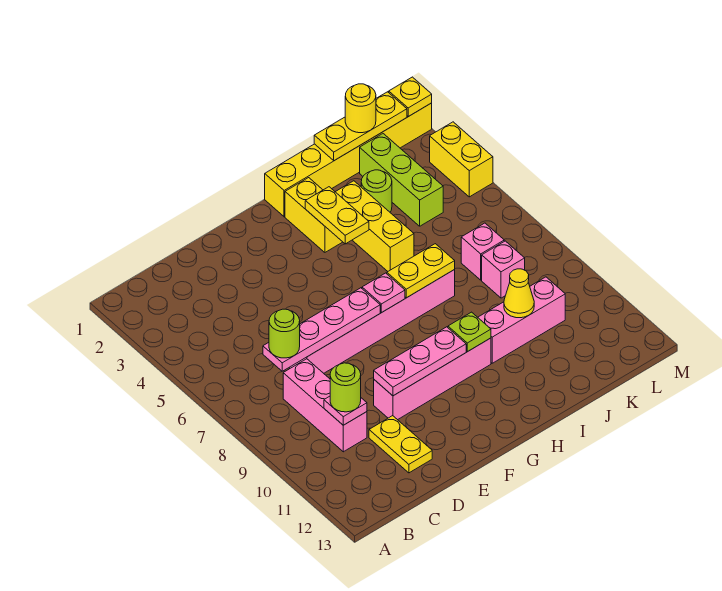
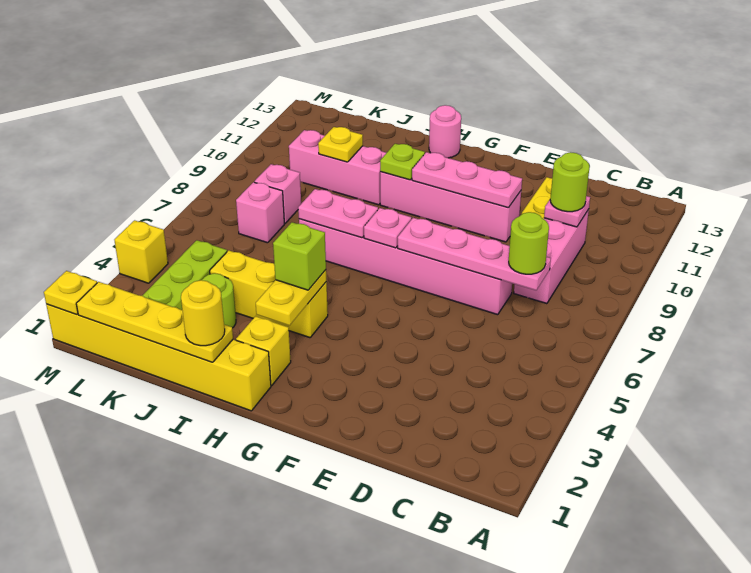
yellow 1x2 brick [285,178,342,252] -> yellow 1x1 brick [236,316,291,386]
none -> lime 1x1 brick [273,222,326,290]
yellow 1x2 plate [387,244,455,298] -> pink 1x2 plate [298,189,378,238]
none -> pink 1x1 round brick [429,105,461,158]
yellow 1x3 brick [336,181,414,271] -> yellow 1x3 brick turned to [210,250,328,338]
yellow 1x3 plate [314,92,407,161] -> yellow 1x4 plate [76,282,233,362]
yellow 1x1 cone [504,269,534,318] -> yellow 1x1 plate [318,127,363,162]
yellow 1x1 round brick [345,84,376,133] -> yellow 1x1 round brick moved to [181,280,225,346]
yellow 1x2 brick [430,122,493,197] -> yellow 1x1 brick [115,220,168,283]

